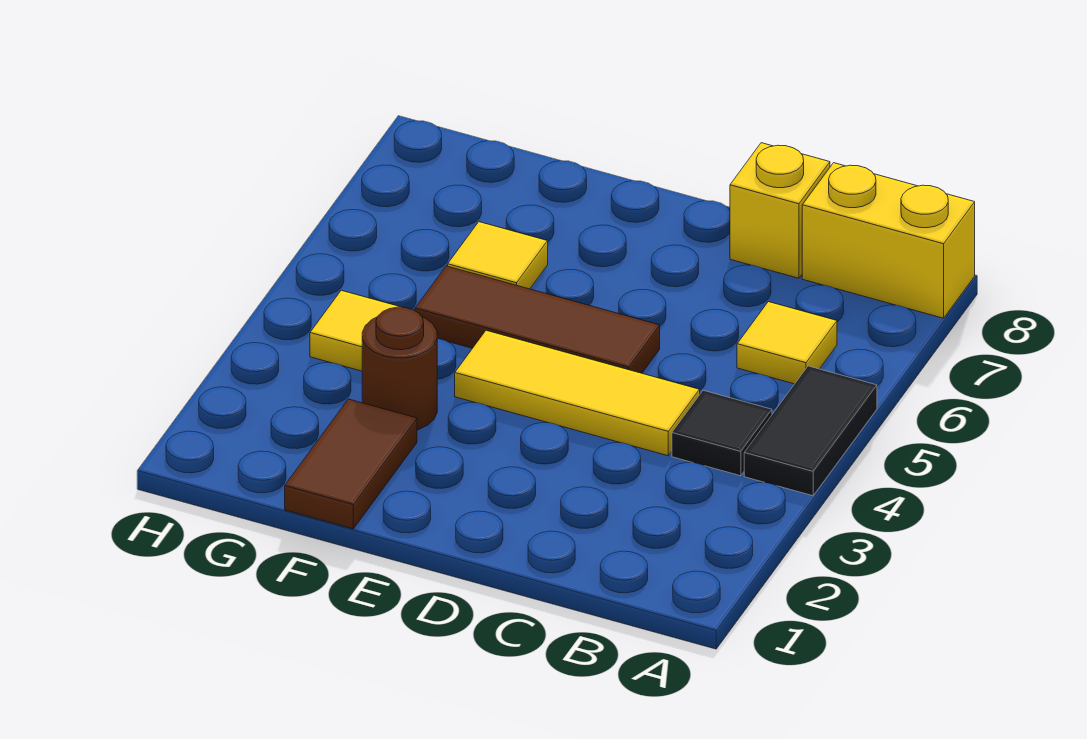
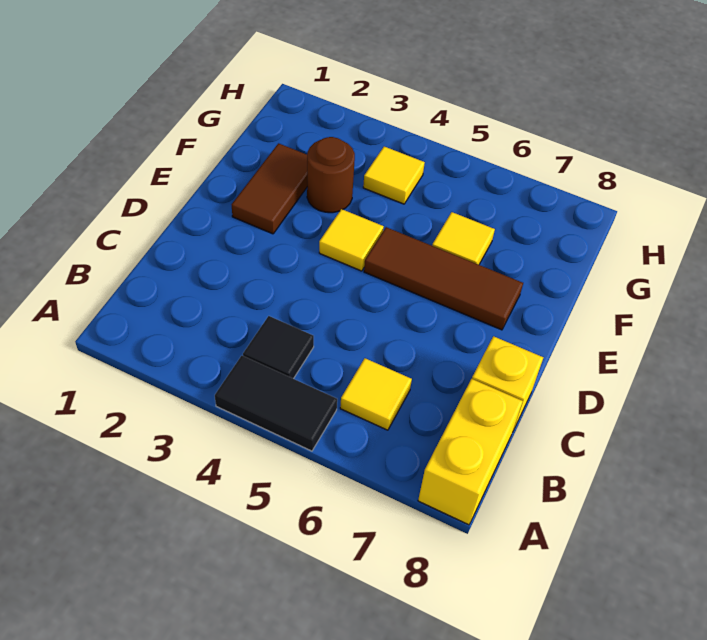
yellow 1x3 tile [455,330,700,456] -> yellow 1x1 tile [319,209,384,271]
brown 1x3 tile [415,266,660,373] -> brown 1x3 tile turned to [364,227,523,330]
brown 1x2 tile [285,399,417,529] -> brown 1x2 tile turned to [232,143,307,234]

